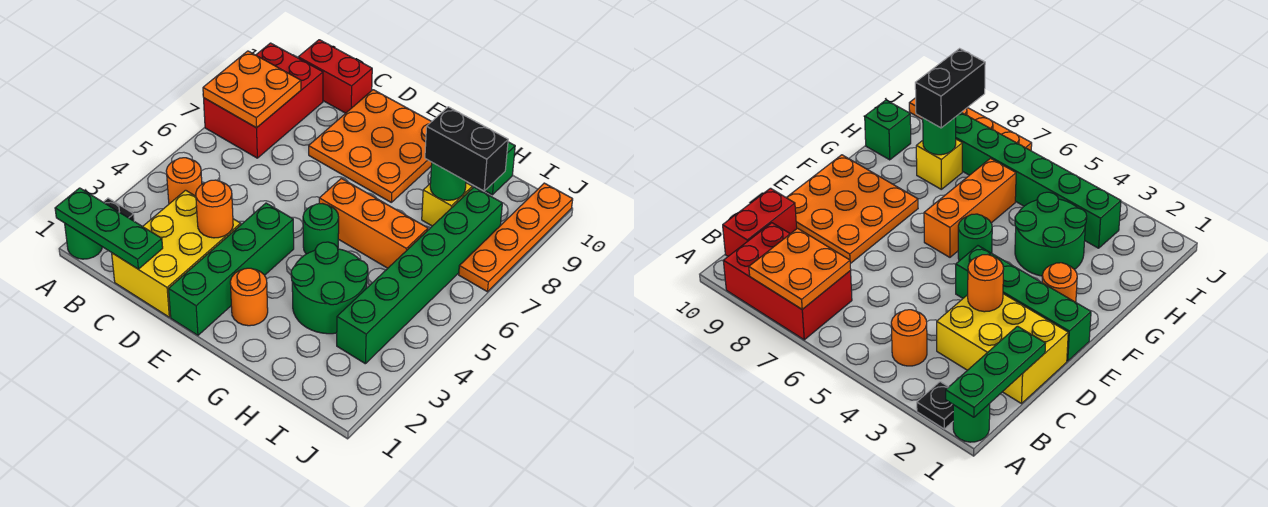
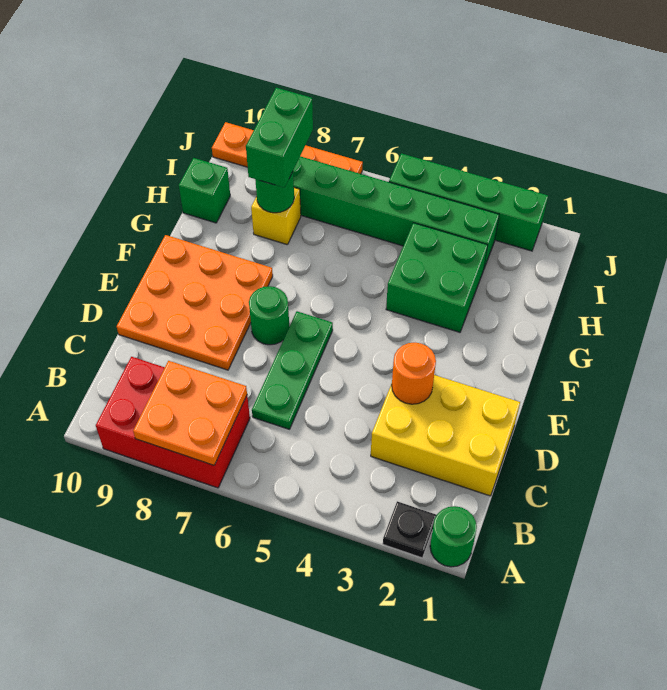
green 1x3 plate [55,188,163,269] -> green 1x3 plate moved to [252,311,333,429]
orange 1x1 round brick [166,158,202,204] -> none
red 1x2 brick [298,40,372,113] -> none
green 1x4 brick [169,203,294,335] -> green 1x4 brick moved to [389,153,548,251]
orange 1x1 round brick [230,268,268,326] -> none
green 1x1 round brick [303,204,339,254] -> green 1x1 round brick moved to [249,286,289,345]
orange 1x3 brick [319,178,428,268] -> none
green 2x2 round brick [291,242,368,334] -> green 2x2 brick [386,223,488,332]
black 1x2 brick [425,107,508,191] -> green 1x2 brick [246,88,313,188]

